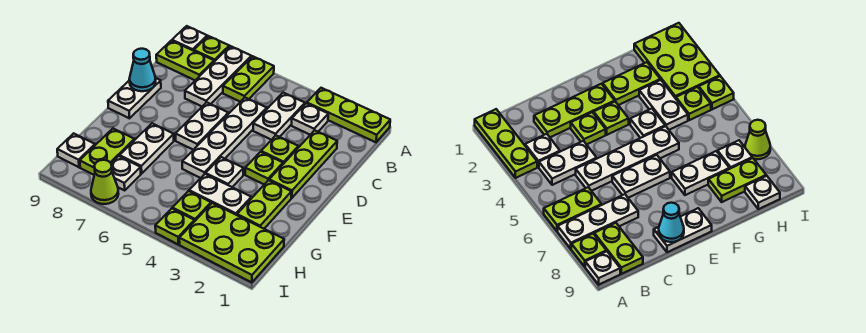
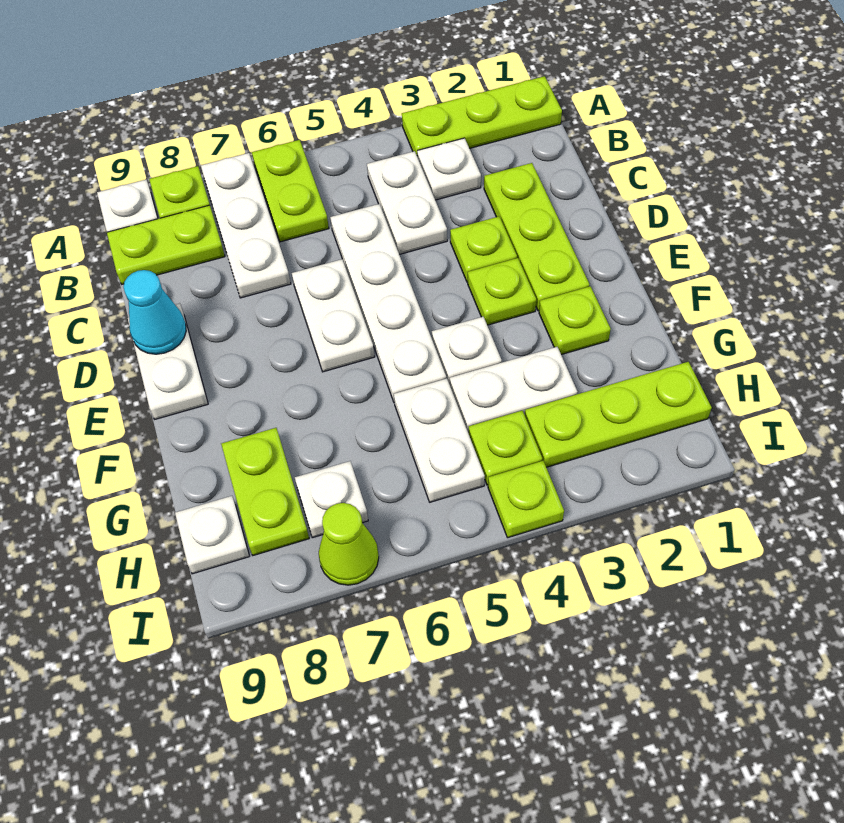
lime 1x2 plate [237,180,291,229] -> lime 1x1 plate [539,286,611,355]
white 1x2 plate [120,123,174,174] -> white 1x2 plate moved to [394,378,485,502]
lime 2x3 plate [179,203,284,282] -> lime 1x3 plate [525,362,712,467]

